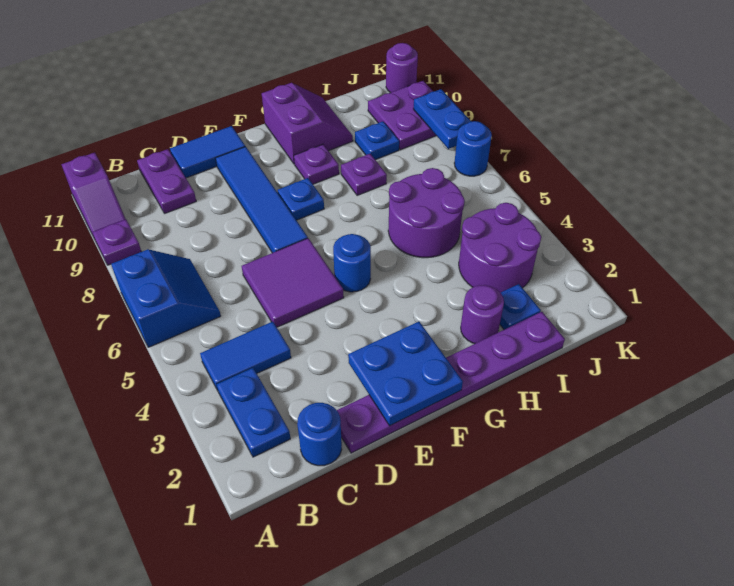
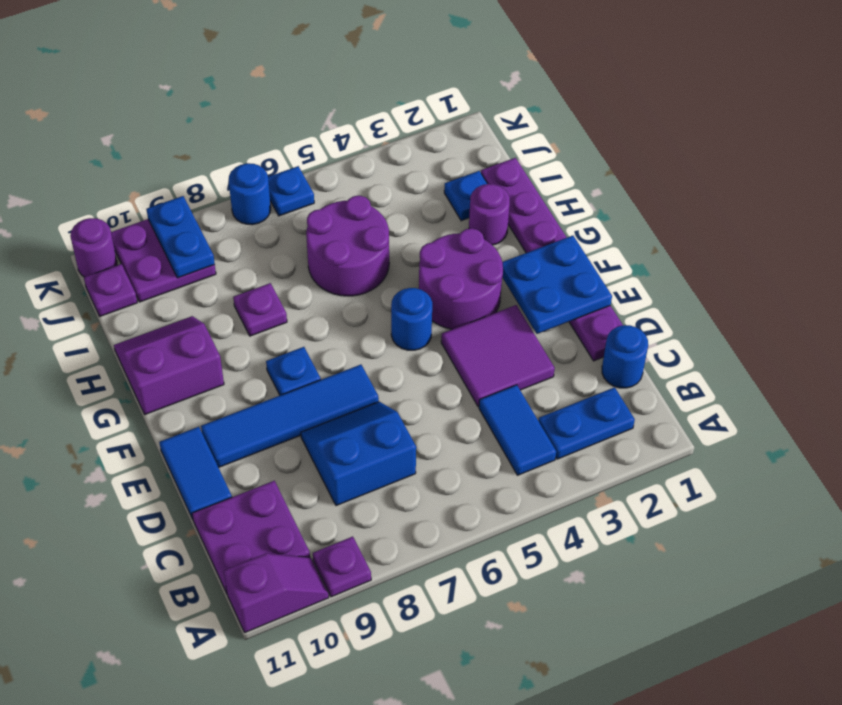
blue 2x2 slope [111,249,221,347] -> blue 2x2 slope moved to [301,402,416,506]
purple 1x2 plate [137,149,196,213] -> purple 2x2 plate [192,481,310,593]
purple 2x2 tile [242,238,344,327] -> purple 2x2 tile moved to [441,305,555,407]
purple 1x1 plate [294,144,339,184] -> purple 1x1 plate moved to [84,264,137,316]
purple 2x2 round brick [459,203,541,293] -> purple 2x2 round brick moved to [419,228,503,329]
blue 1x1 plate [355,121,399,160] -> blue 1x1 plate moved to [268,166,314,216]
blue 1x2 plate [413,89,471,149] -> blue 1x2 plate turned to [146,196,215,278]

